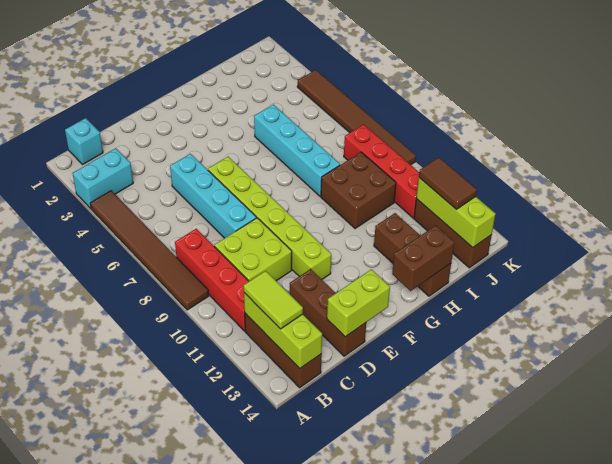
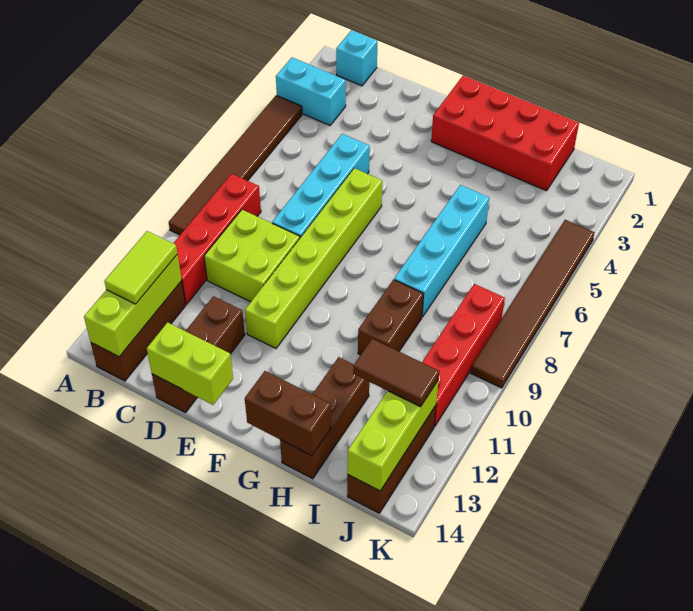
none -> red 2x4 brick [431,76,579,191]
brown 2x2 brick [321,152,396,229] -> brown 1x2 brick [358,280,424,355]
brown 1x2 tile [419,158,477,209] -> brown 1x2 tile turned to [353,339,439,407]

